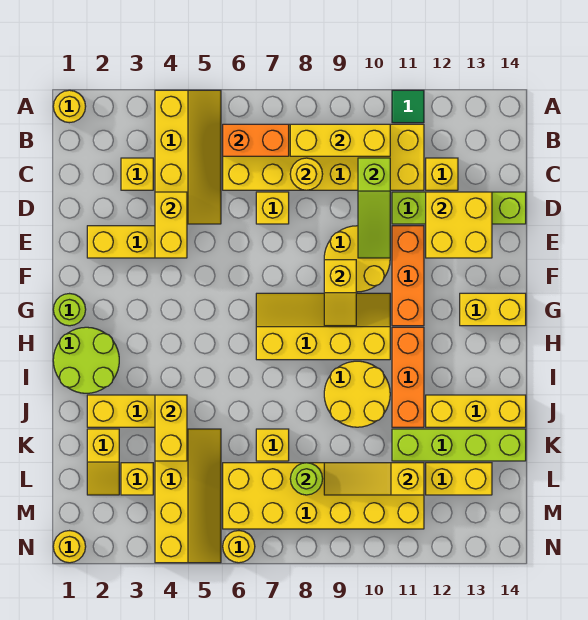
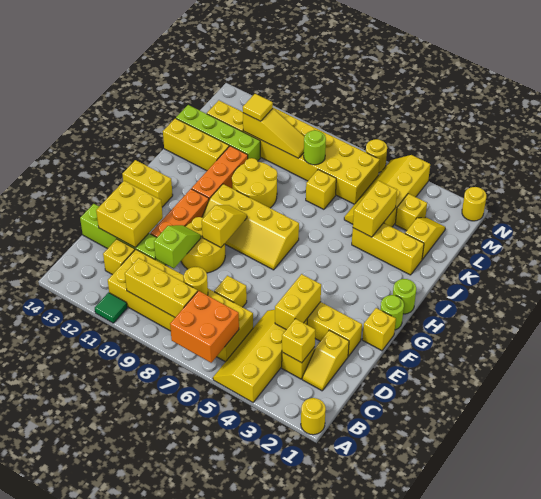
orange 1x2 brick [223,124,289,156] -> orange 2x2 brick [170,291,239,363]
none -> yellow 1x2 slope [302,330,349,391]
none -> yellow 1x1 brick [282,319,315,363]
lime 1x3 slope [358,158,390,258] -> lime 1x2 slope [154,225,201,268]
none -> yellow 1x1 brick [362,308,396,351]
lime 2x2 round brick [53,327,119,393] -> lime 1x1 round brick [393,279,416,314]
none -> yellow 1x1 tile [243,94,273,121]

